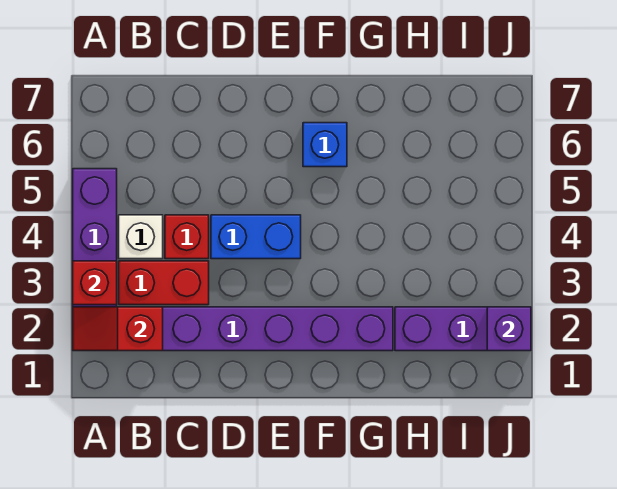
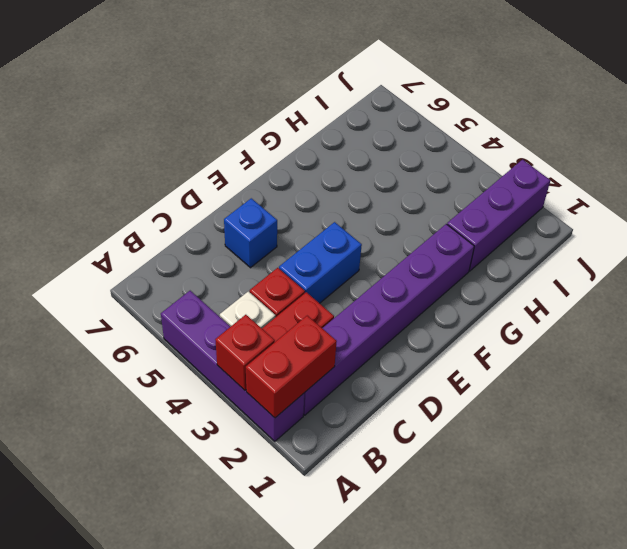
red 1x2 slope [73,307,163,351] -> red 1x2 brick [246,316,337,418]
blue 1x1 brick [303,123,347,167] -> blue 1x1 brick moved to [224,198,277,268]
purple 1x1 brick [487,307,531,351] -> none

